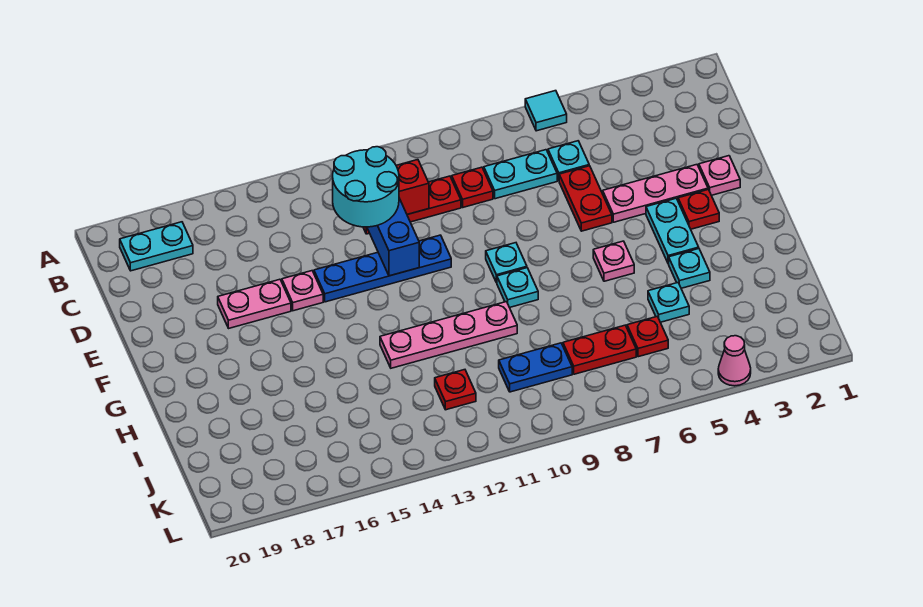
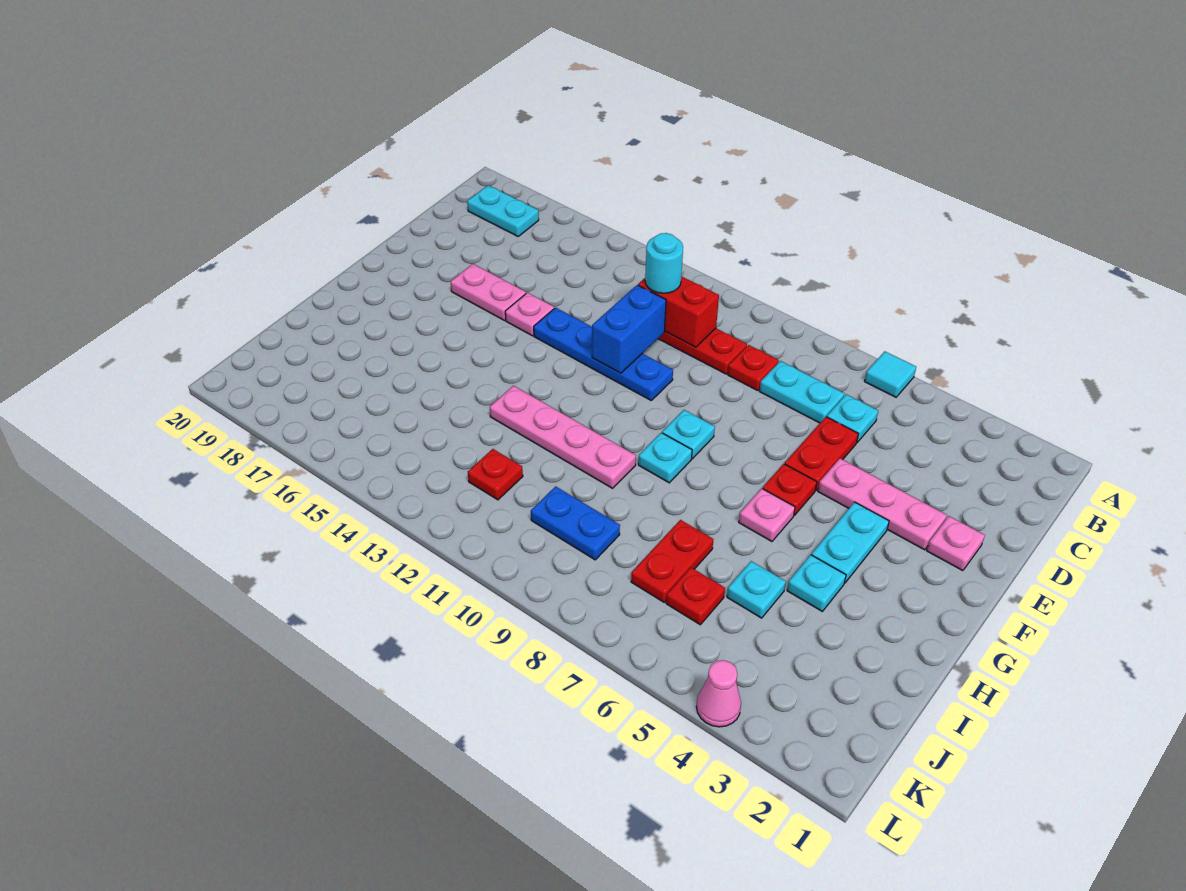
cyan 2x2 round brick [333,147,399,227] -> cyan 1x1 round brick [645,233,683,293]
red 1x1 plate [678,190,719,229] -> red 1x1 plate moved to [763,464,817,515]
red 1x2 plate [563,325,636,374] -> red 1x2 plate turned to [631,520,713,603]

